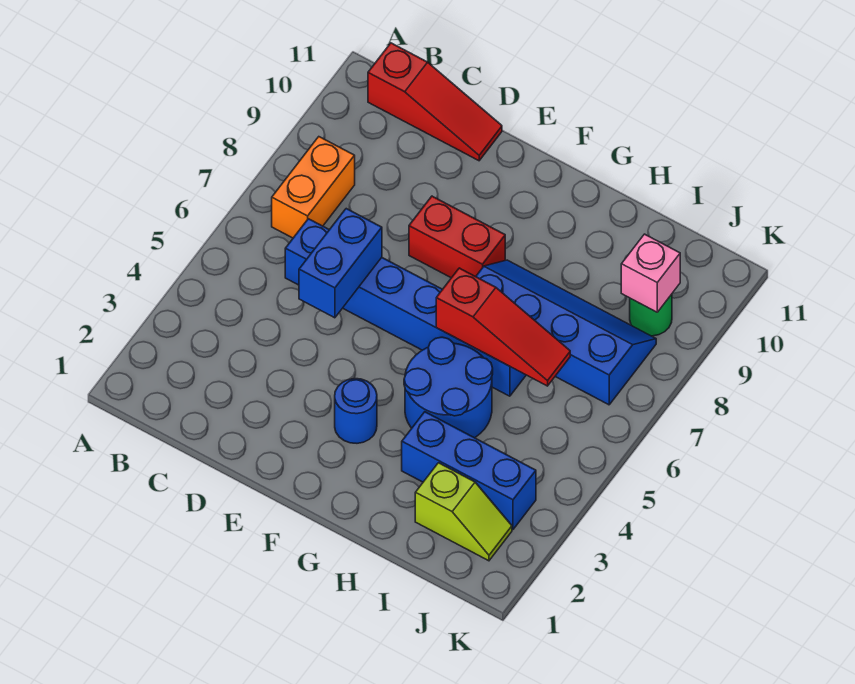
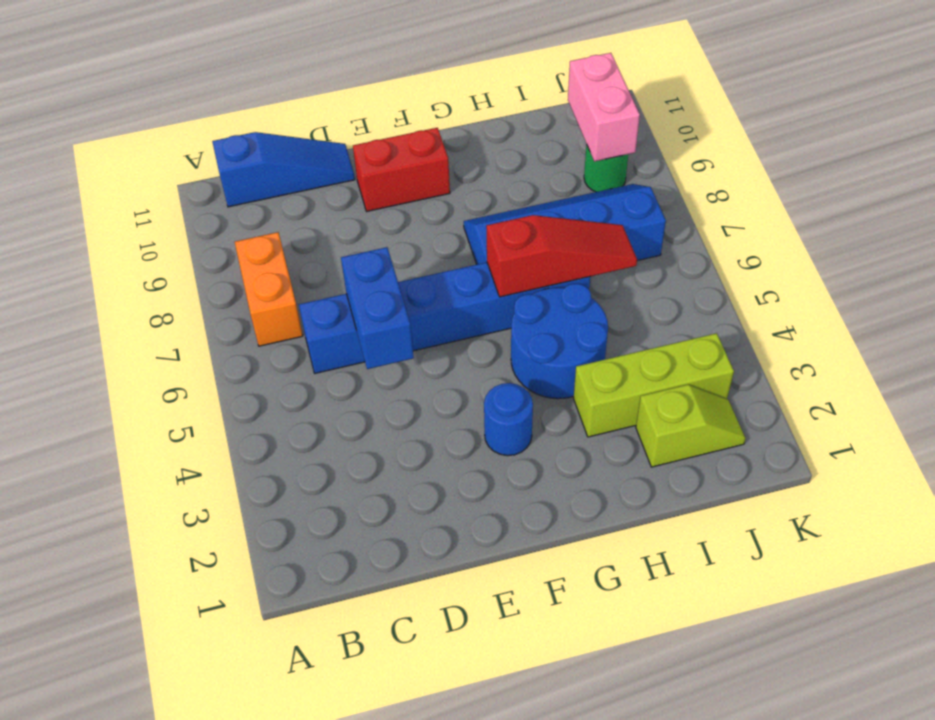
red 1x3 slope [368,43,502,161] -> blue 1x3 slope [212,132,355,207]
red 1x2 brick [409,196,505,278] -> red 1x2 brick moved to [353,128,450,211]
blue 1x3 brick [402,412,536,529] -> lime 1x3 brick [574,333,734,437]
pink 1x1 brick [621,234,680,312] -> pink 1x2 brick [568,53,640,161]

